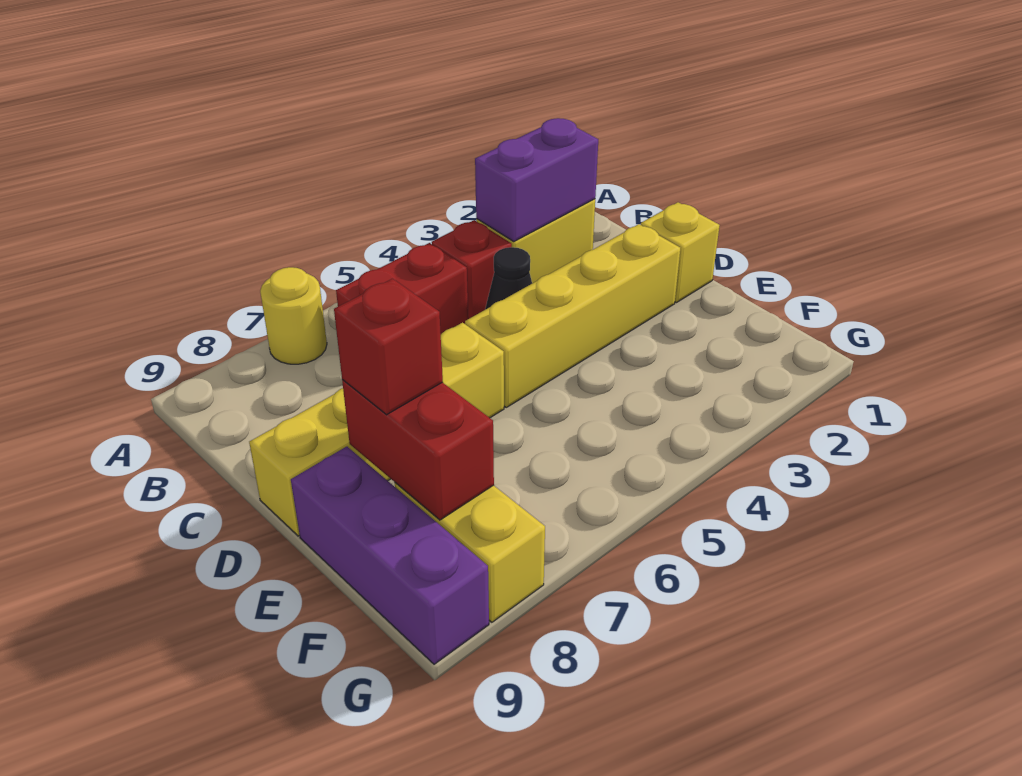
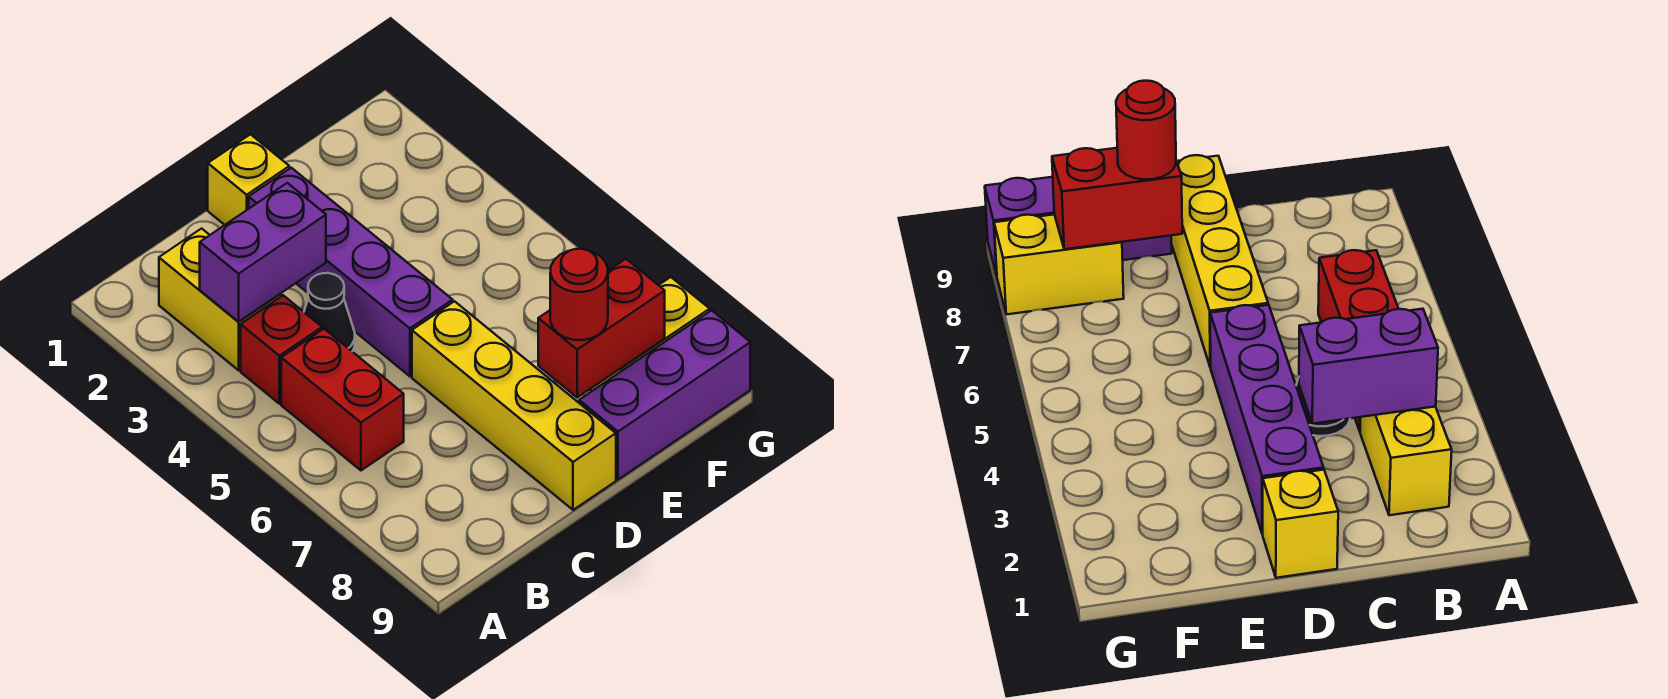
yellow 1x1 round brick [260,267,327,364] -> none
purple 1x2 brick [475,118,598,241] -> purple 1x2 brick turned to [200,183,326,322]
yellow 1x4 brick [465,224,680,407] -> purple 1x4 brick [249,168,453,376]
red 1x1 brick [334,279,443,415] -> red 1x1 round brick [550,249,608,340]

